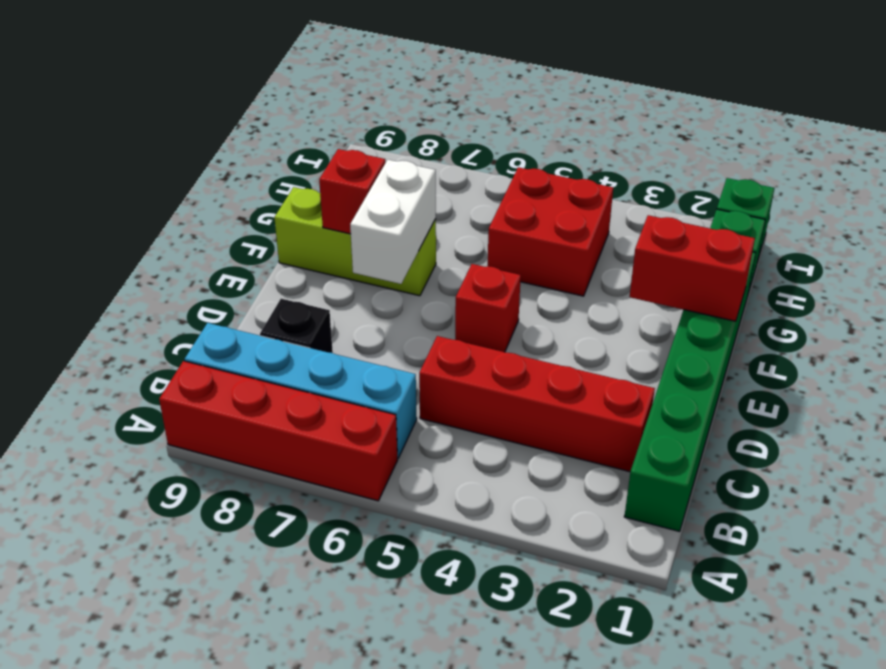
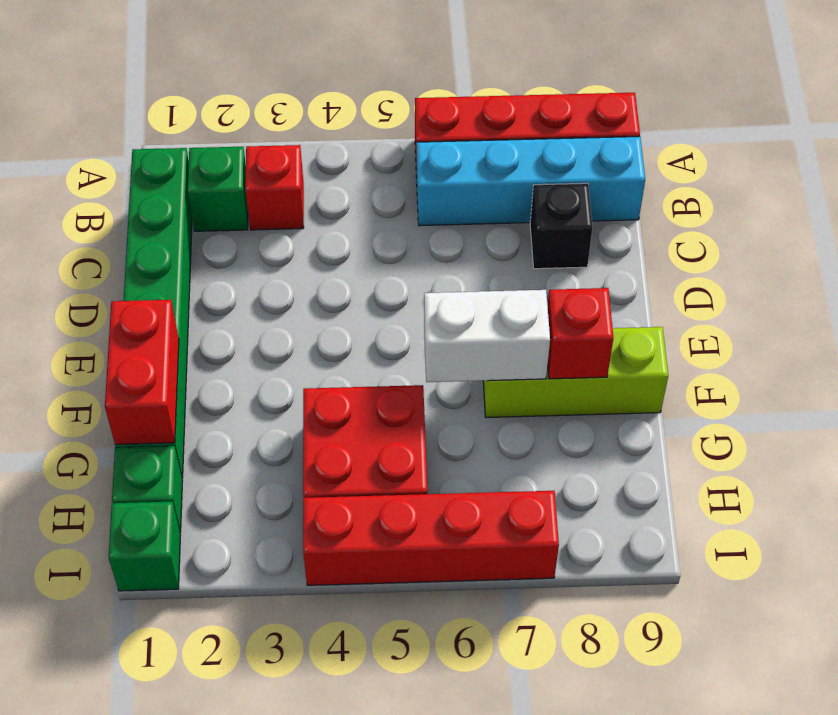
none -> green 1x1 brick [188,147,248,231]
red 1x4 brick [419,336,655,472] -> red 1x4 brick moved to [303,491,559,585]
red 1x1 brick [455,264,521,352] -> red 1x1 brick moved to [245,145,304,230]
white 1x2 brick [350,160,436,284] -> white 1x2 brick turned to [424,290,550,382]
red 1x2 brick [630,215,755,321] -> red 1x2 brick turned to [105,300,179,444]

